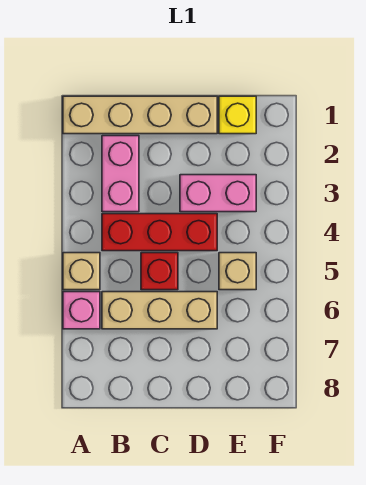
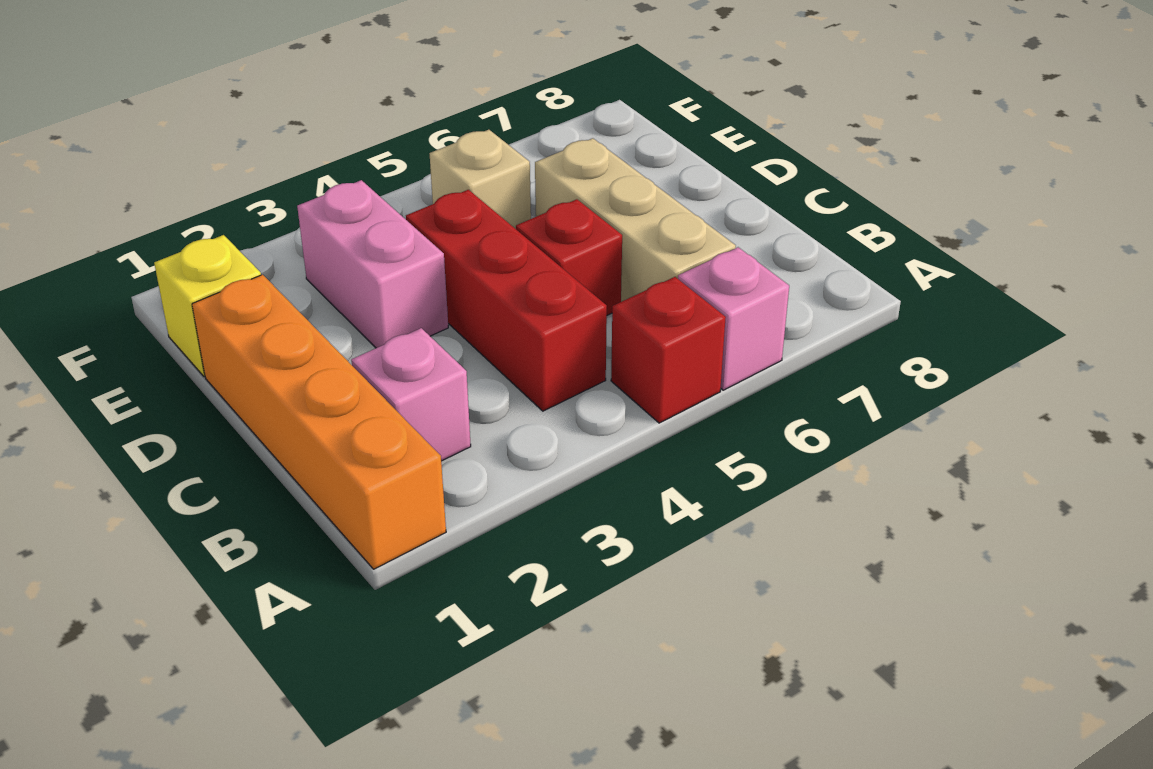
tan 1x4 brick [63,96,217,134] -> orange 1x4 brick [192,275,446,569]
tan 1x1 brick [63,253,100,290] -> red 1x1 brick [611,277,726,423]
pink 1x2 brick [102,136,139,212] -> pink 1x1 brick [351,328,471,461]

